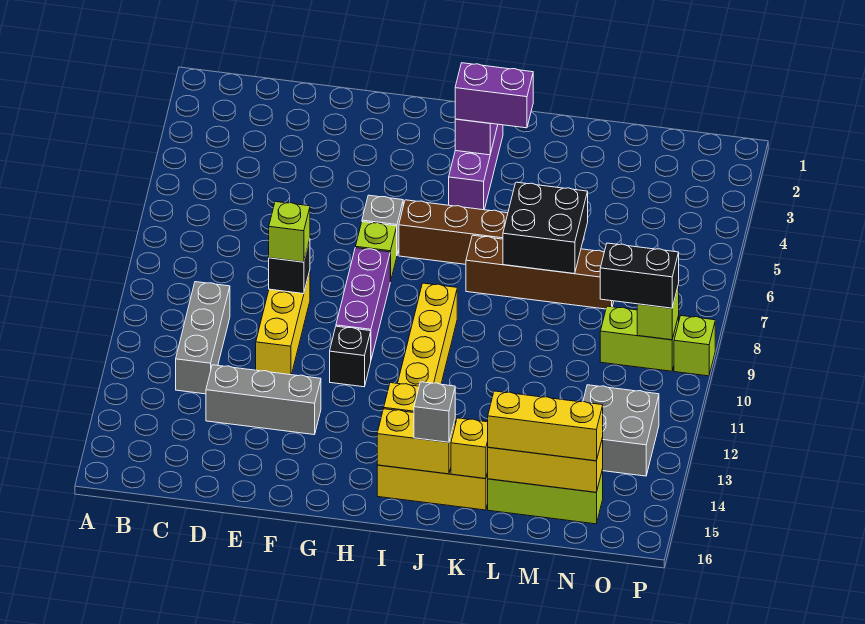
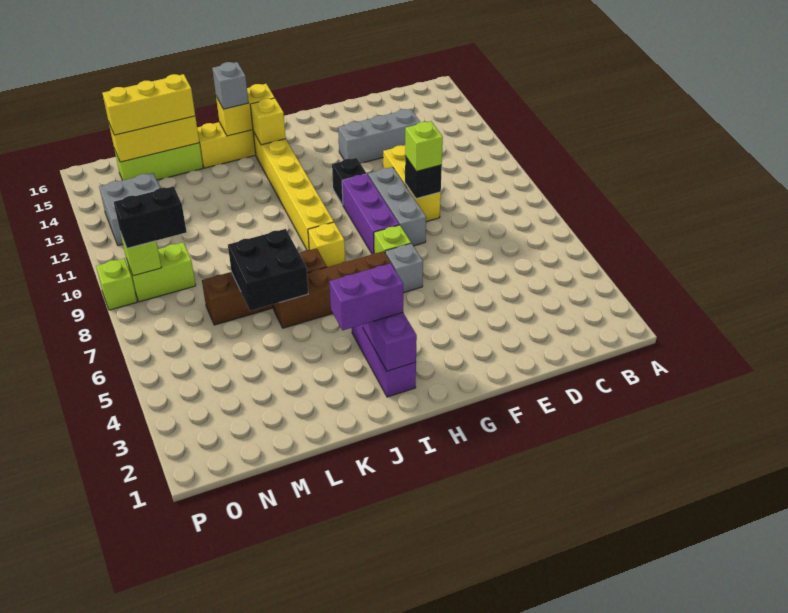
grey 1x3 brick [176,282,230,394] -> grey 1x3 brick moved to [368,167,426,246]
yellow 1x1 brick [451,418,488,479] -> yellow 1x1 brick moved to [308,222,345,267]

